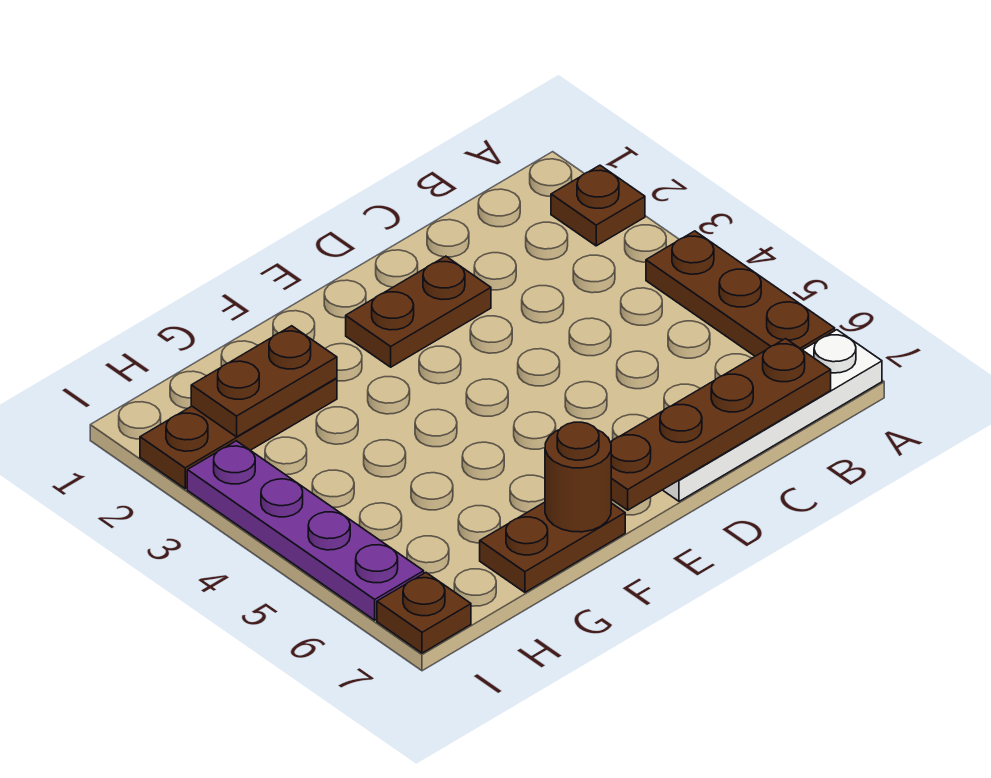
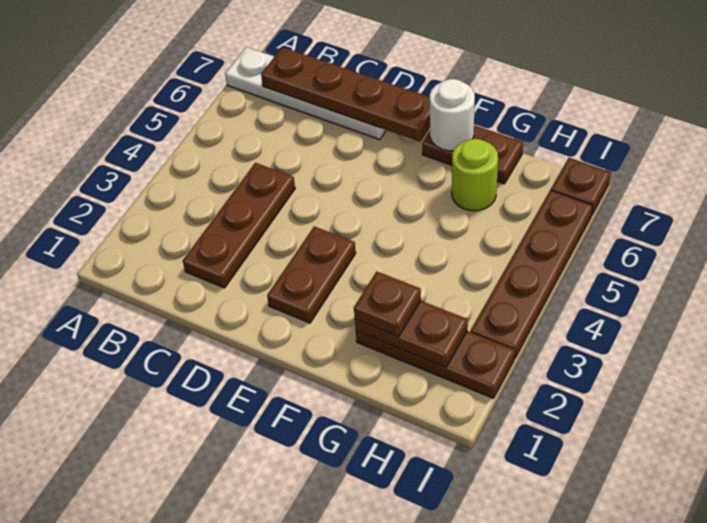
brown 1x1 plate [551,165,645,246] -> brown 1x1 plate moved to [354,272,421,337]
brown 1x3 plate [646,231,835,356] -> brown 1x3 plate moved to [183,163,295,288]
brown 1x2 plate [346,256,491,367] -> brown 1x2 plate turned to [267,226,356,323]
brown 1x1 round brick [545,422,611,532] -> white 1x1 round brick [430,79,475,151]
none -> lime 1x1 round brick [452,139,498,211]
purple 1x4 plate [187,441,424,620] -> brown 1x4 plate [471,190,593,359]

